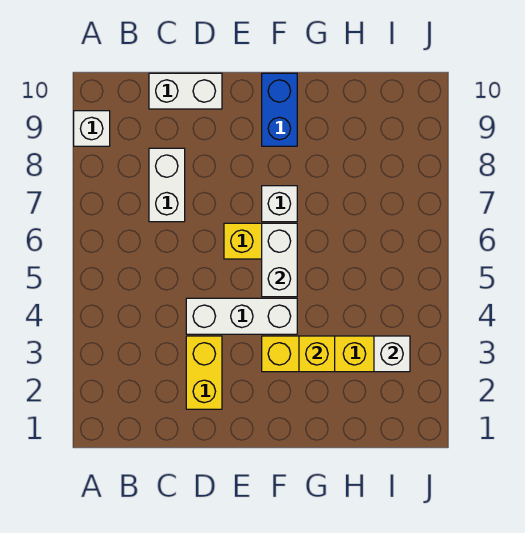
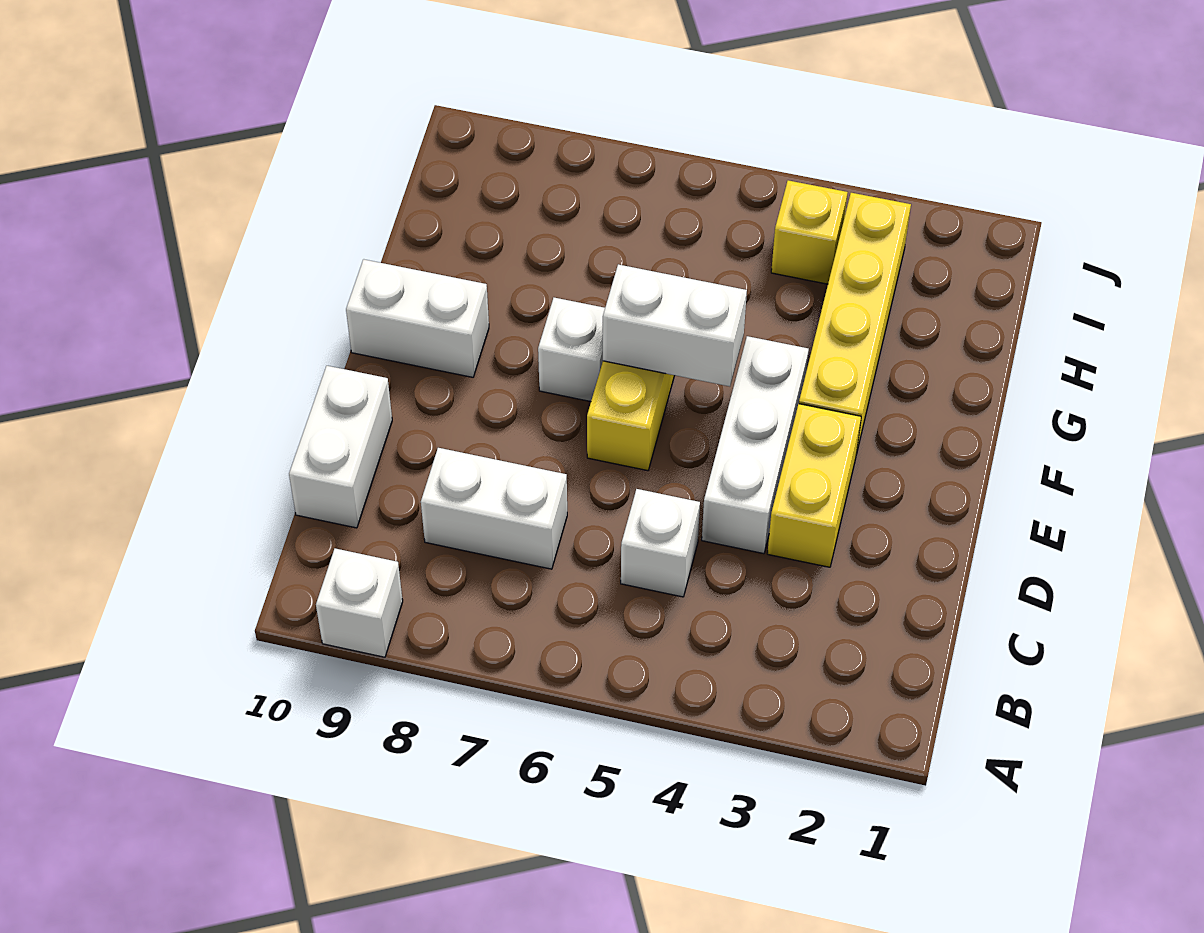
yellow 1x2 brick [186,336,222,409] -> yellow 1x2 brick turned to [767,404,861,567]
blue 1x2 brick [262,73,297,146] -> white 1x2 brick [346,259,489,377]
yellow 1x1 brick [299,336,335,372] -> yellow 1x1 brick moved to [771,180,848,284]
white 1x1 brick [374,336,410,372] -> white 1x1 brick moved to [621,489,700,597]

